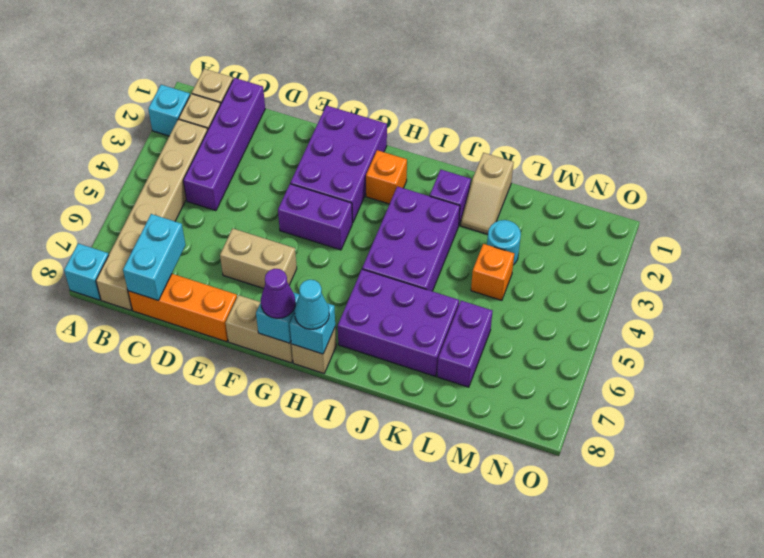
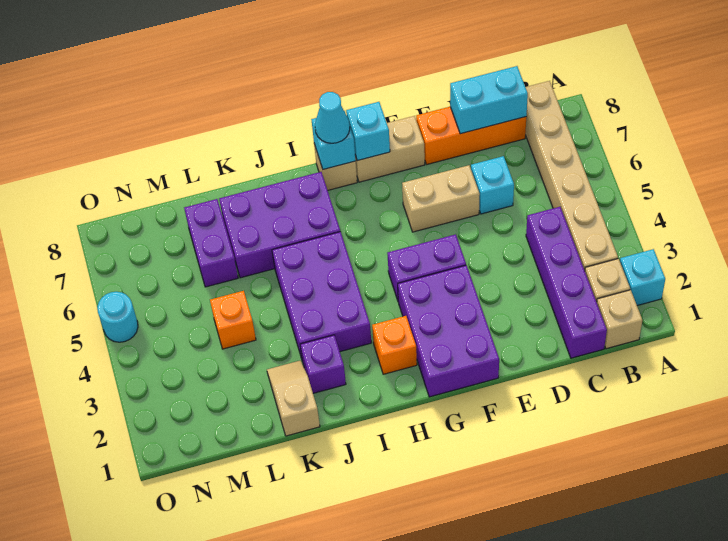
cyan 1x1 brick [64,243,109,300] -> cyan 1x1 brick moved to [471,156,514,214]
cyan 1x2 brick [123,214,186,301] -> cyan 1x2 brick turned to [450,66,528,134]
purple 1x1 cone [261,269,295,318] -> none
cyan 1x1 round brick [487,220,521,265] -> cyan 1x1 round brick moved to [97,292,138,342]

